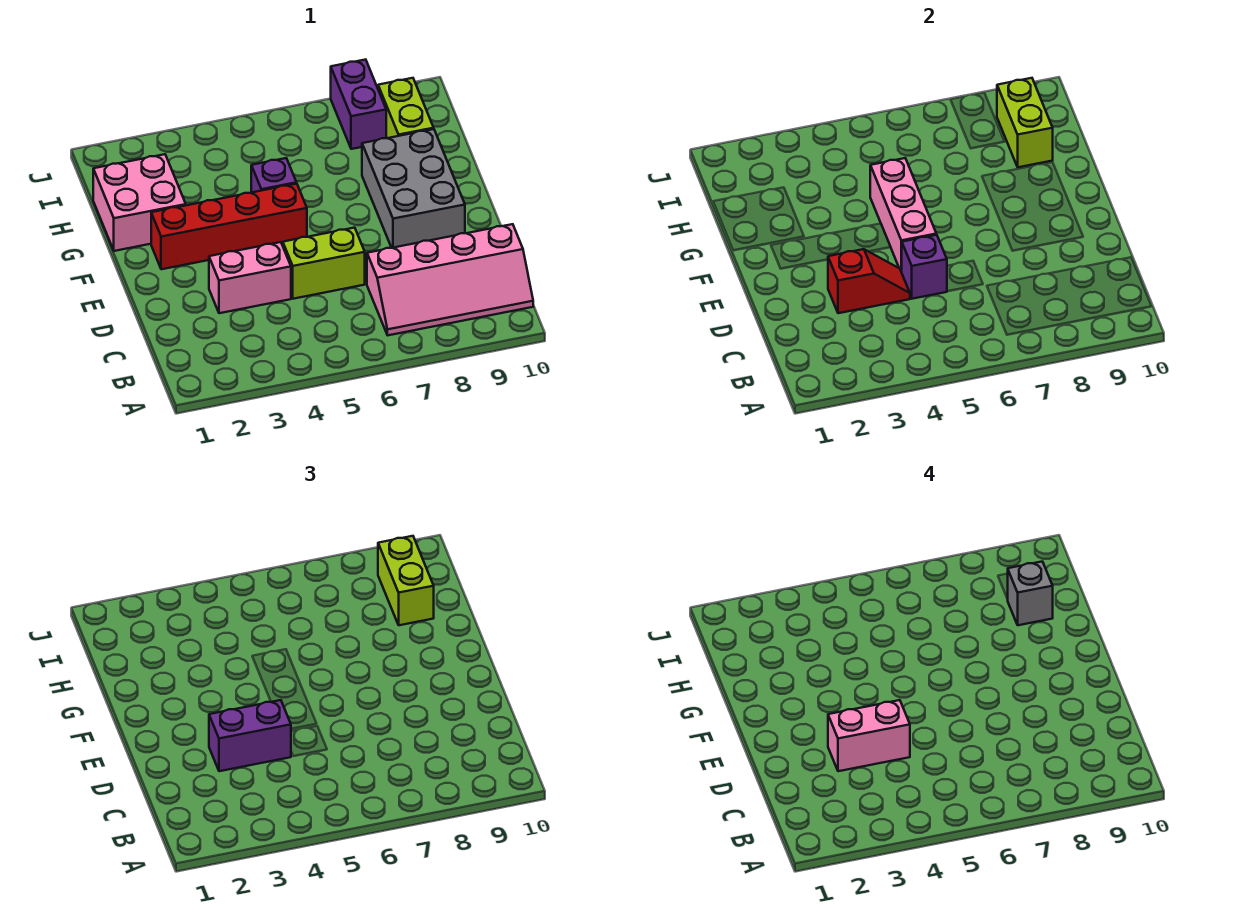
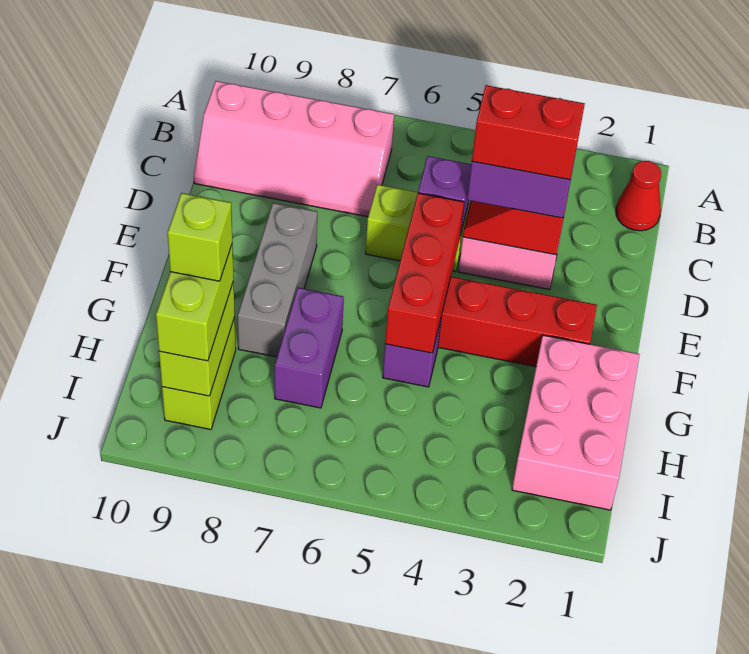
none -> red 1x1 cone [616,161,661,231]
pink 2x4 slope [367,224,533,335] -> pink 2x4 slope turned to [194,81,394,217]
pink 1x2 brick [828,700,910,771] -> red 1x2 brick [472,85,585,180]
pink 1x3 brick [870,158,936,272] -> red 1x3 brick [385,193,464,353]
grey 2x3 brick [362,129,465,248] -> grey 1x3 brick [238,203,317,357]
pink 2x2 brick [93,154,186,251] -> pink 2x3 brick [512,335,640,510]
grey 1x1 brick [1008,562,1053,625] -> lime 1x1 brick [167,193,232,281]
purple 1x2 brick [331,60,386,149] -> purple 1x2 brick moved to [275,288,344,408]

